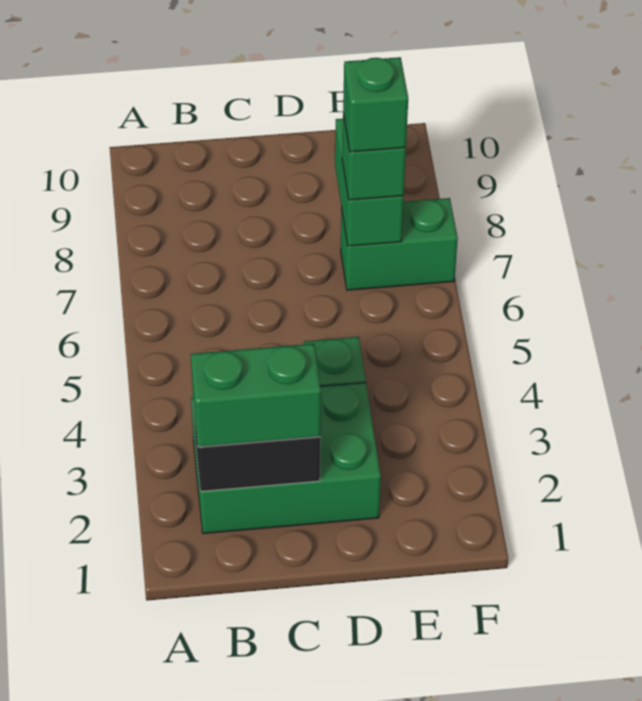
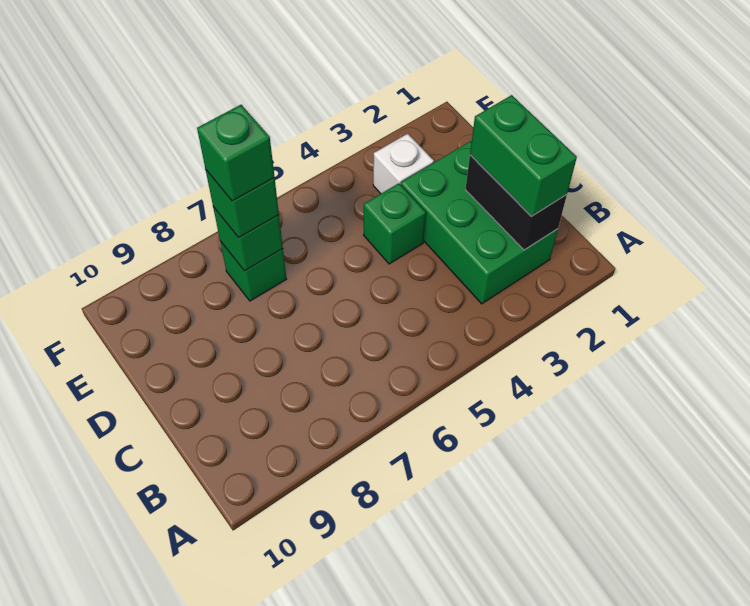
none -> white 1x1 brick [373,134,434,194]
green 1x2 brick [341,198,458,290] -> green 1x1 brick [220,241,286,301]
green 1x2 brick [335,119,404,246] -> green 1x1 brick [213,207,283,271]

